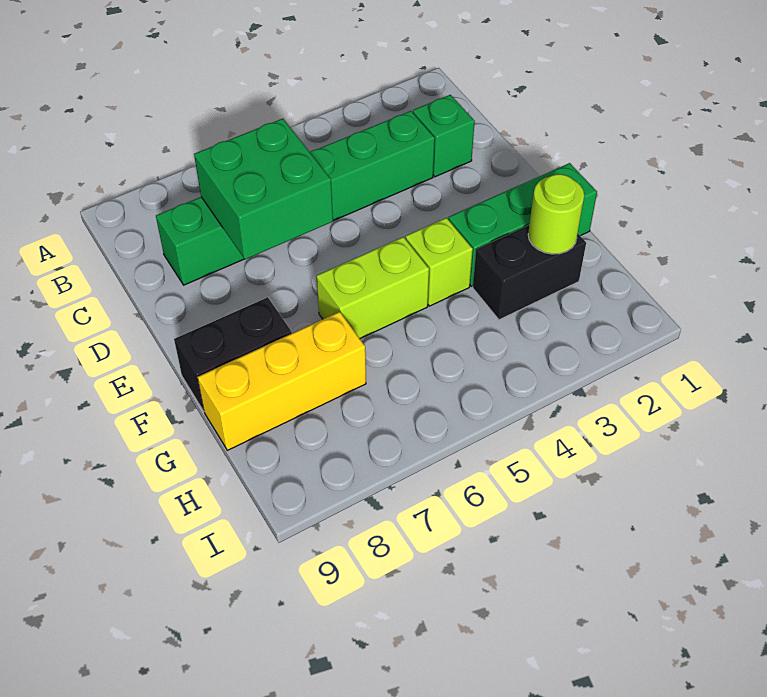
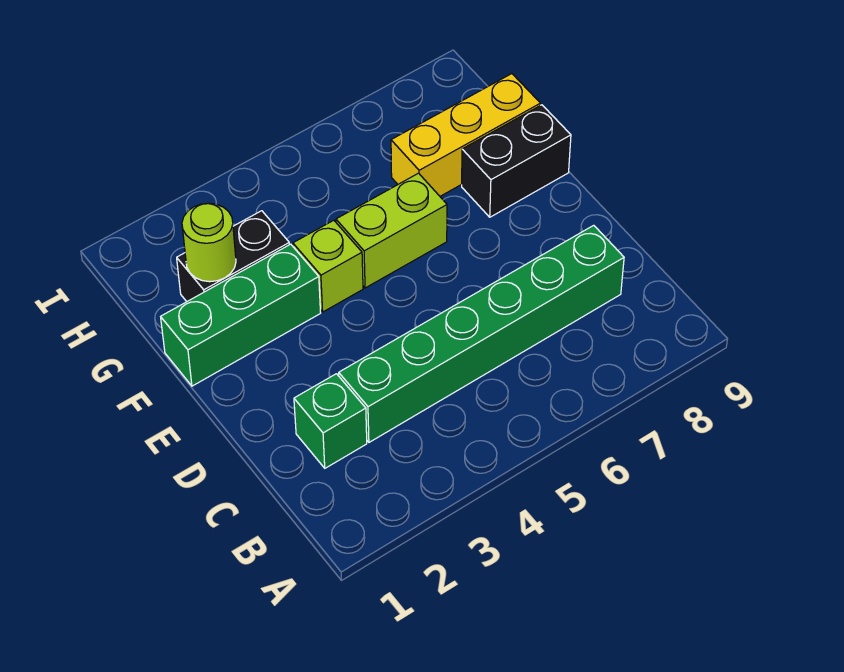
green 2x2 brick [194,119,333,259] -> none

